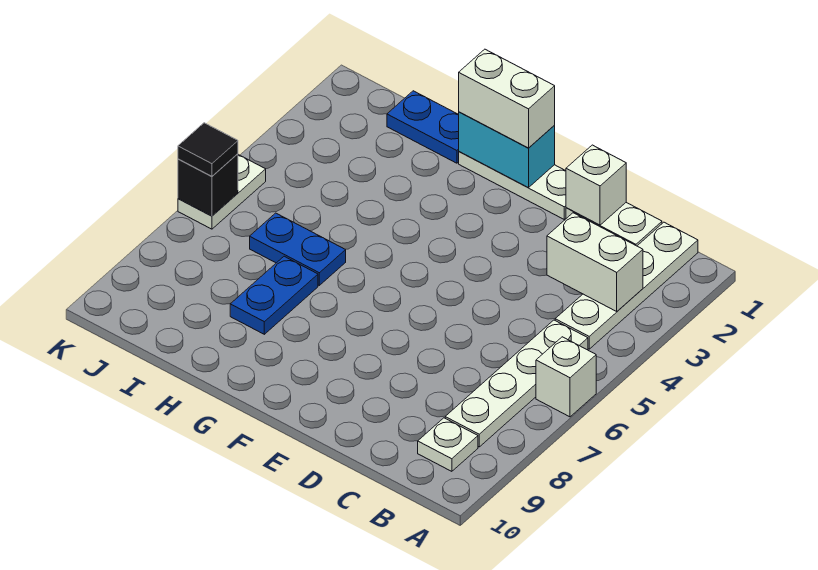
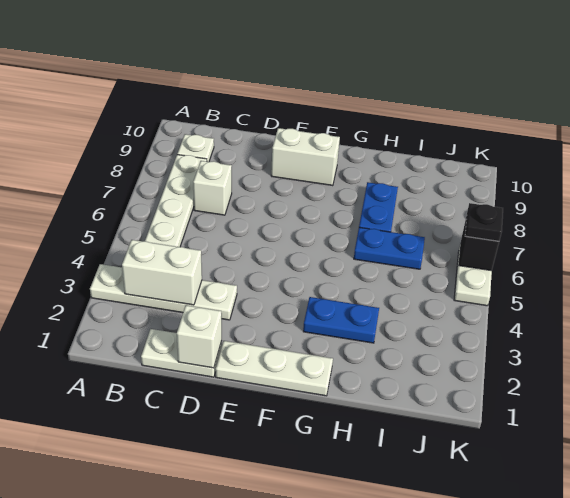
white 1x1 brick [536,337,596,417] -> white 1x1 brick moved to [193,161,232,215]
white 1x4 plate [555,222,698,349] -> white 1x4 plate turned to [90,264,237,320]
cyan 1x2 brick [459,112,555,188] -> none
white 1x2 brick [459,49,555,148] -> white 1x2 brick moved to [271,128,340,186]
blue 1x2 plate [387,91,459,163] -> blue 1x2 plate moved to [303,297,379,343]
black 1x1 tile [178,123,238,176] -> black 1x1 plate [465,203,503,241]

